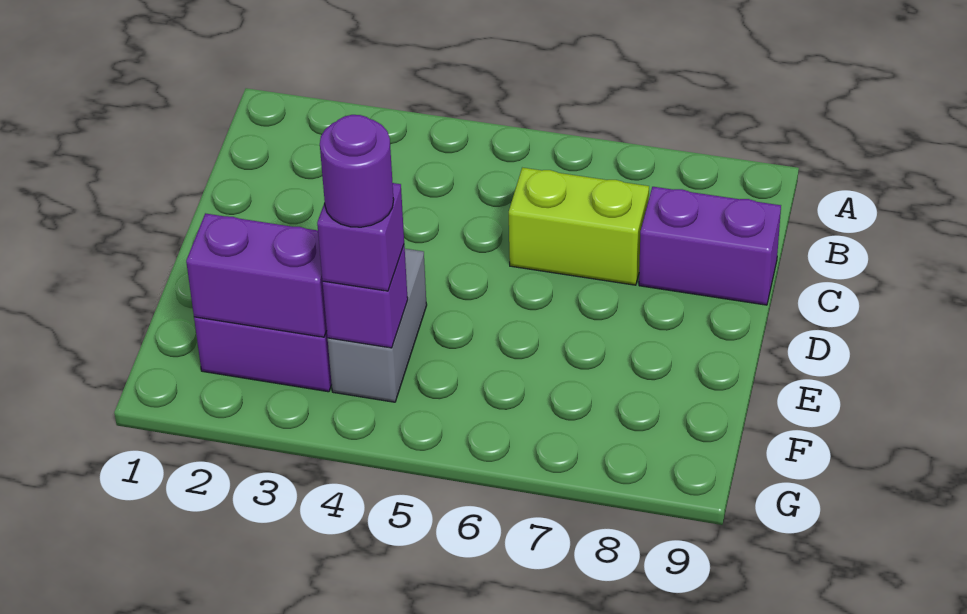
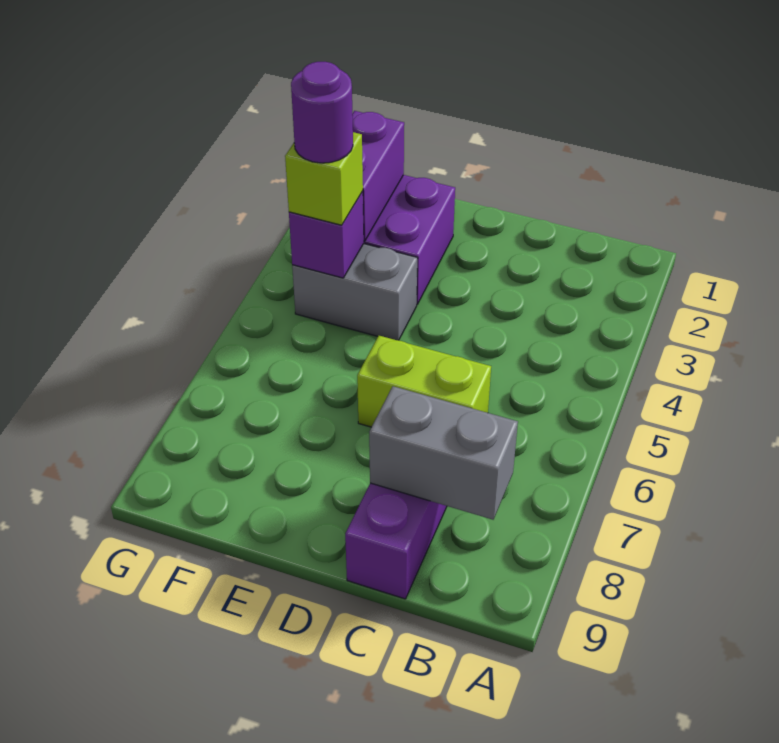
none -> grey 1x2 brick [369,386,518,520]
lime 1x2 brick [509,168,649,285] -> lime 1x2 brick turned to [357,336,491,427]
purple 1x1 brick [317,183,404,291] -> lime 1x1 brick [285,132,363,225]

